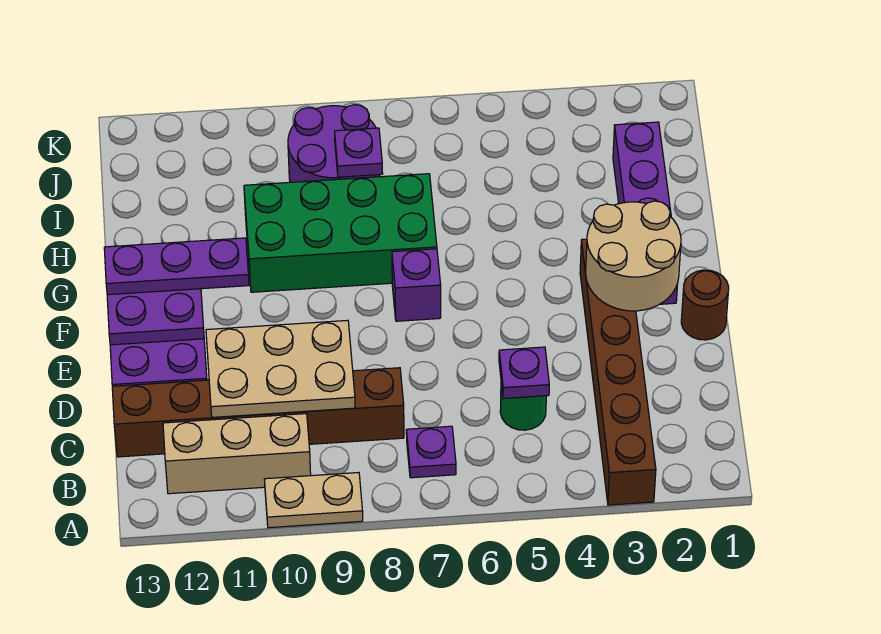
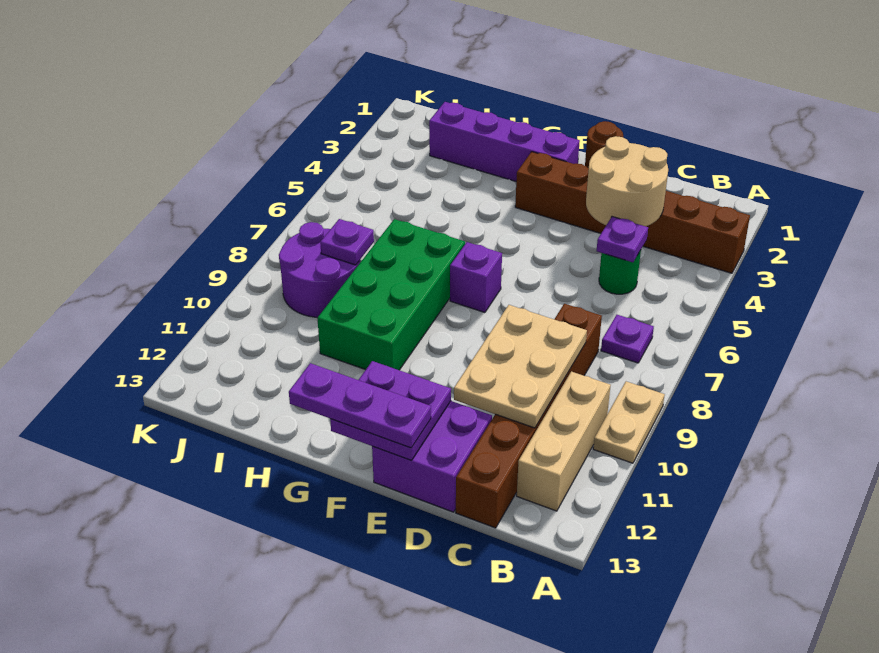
tan 2x2 round brick [586,201,681,311] -> tan 2x2 round brick moved to [586,136,668,226]
purple 1x3 plate [104,238,249,295] -> purple 1x3 plate turned to [289,363,431,448]

